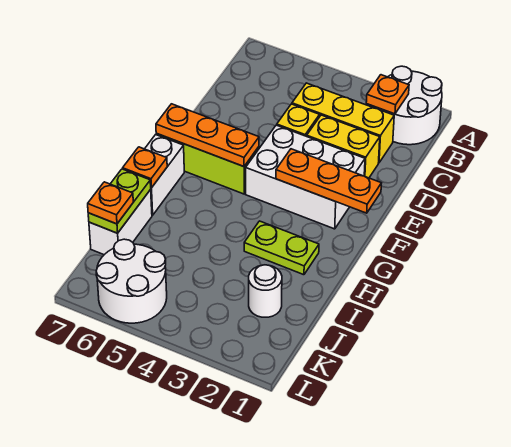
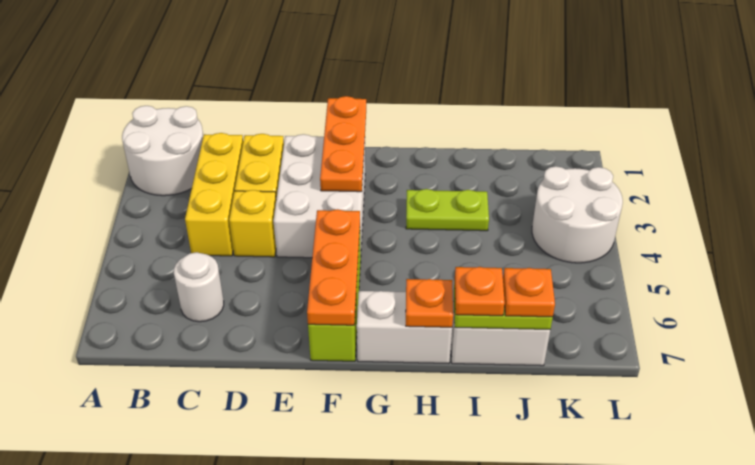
orange 1x1 plate [366,75,409,114] -> orange 1x1 plate moved to [455,267,505,316]
lime 1x2 plate [244,221,319,275] -> lime 1x2 plate turned to [406,189,489,231]
white 1x1 round brick [249,265,282,317] -> white 1x1 round brick moved to [174,252,224,322]
white 2x2 round brick [96,239,167,323] -> white 2x2 round brick moved to [532,166,623,263]

